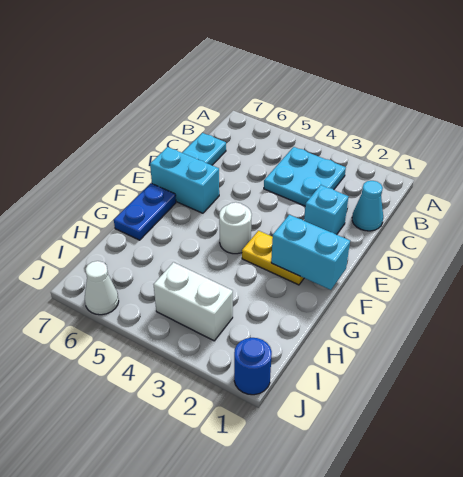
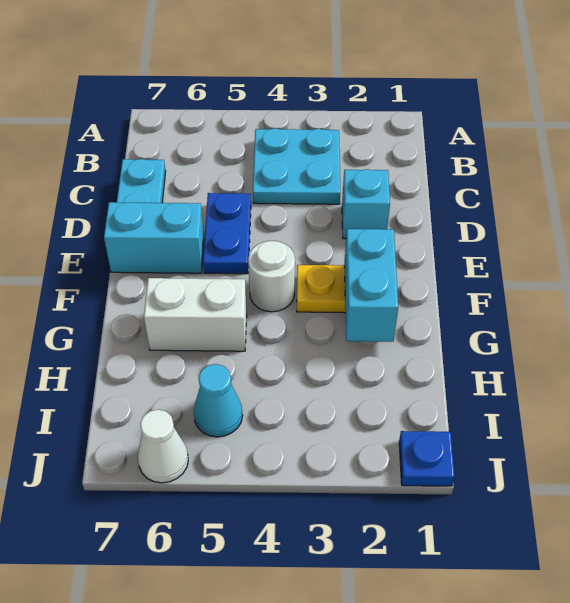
cyan 1x1 cone [352,181,383,231] -> cyan 1x1 cone moved to [193,364,243,437]
cyan 1x2 brick [271,215,350,290] -> cyan 1x2 brick turned to [344,229,398,342]
blue 1x2 plate [114,183,176,240] -> blue 1x2 plate moved to [203,193,251,274]
white 1x2 brick [154,262,233,341] -> white 1x2 brick moved to [144,278,247,351]
blue 1x1 round brick [234,338,272,395] -> blue 1x1 plate [399,431,455,486]

